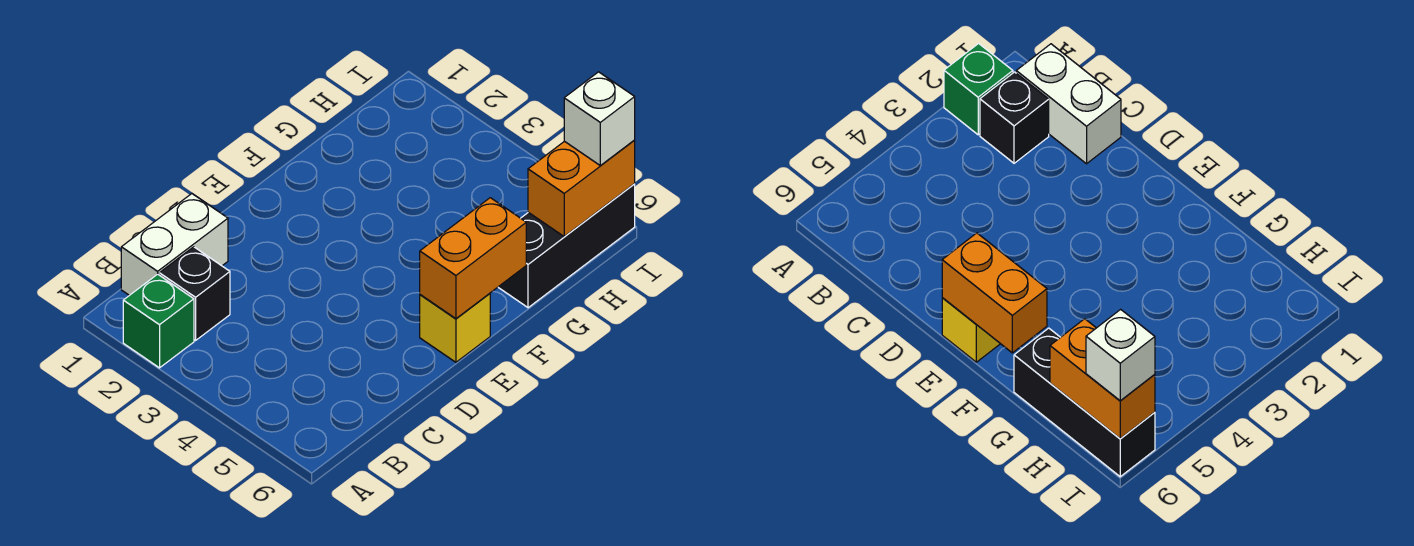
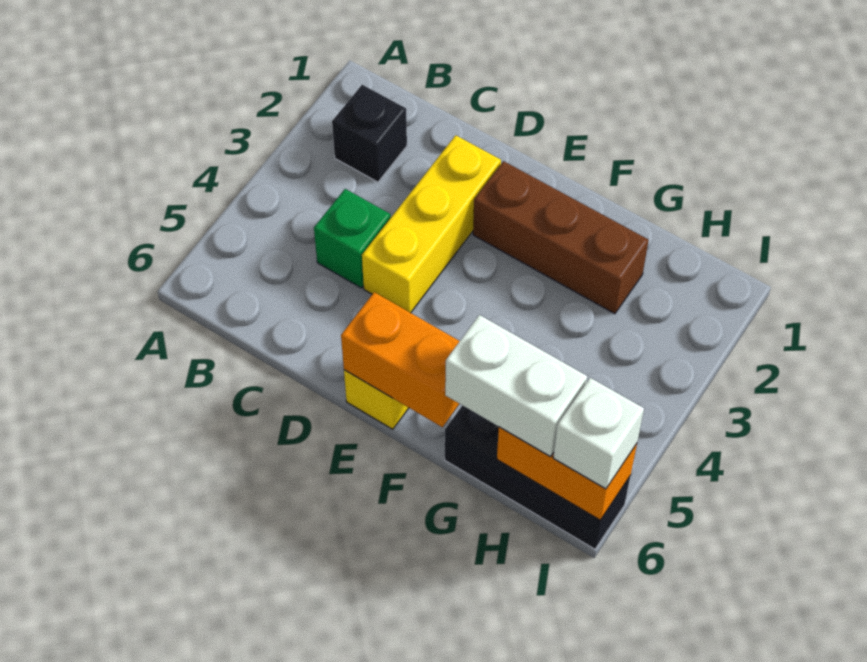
green 1x1 brick [123,274,194,368] -> green 1x1 brick moved to [314,189,391,288]
white 1x2 brick [121,194,228,295] -> white 1x2 brick moved to [445,315,587,457]
none -> yellow 1x3 brick [362,135,501,313]
none -> brown 1x3 brick [473,161,649,314]

